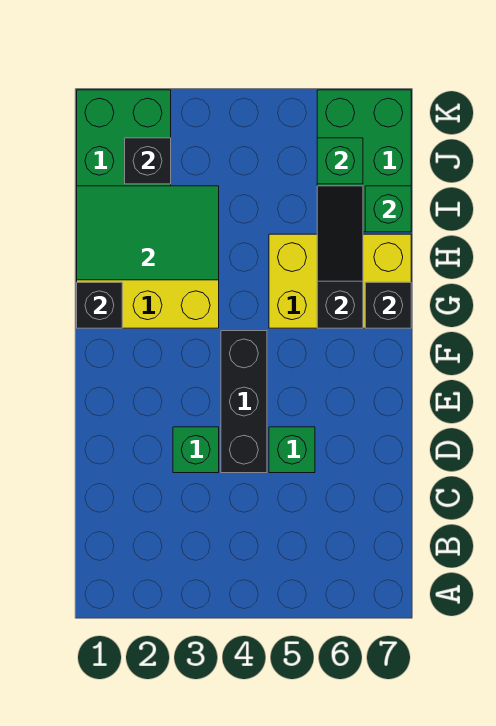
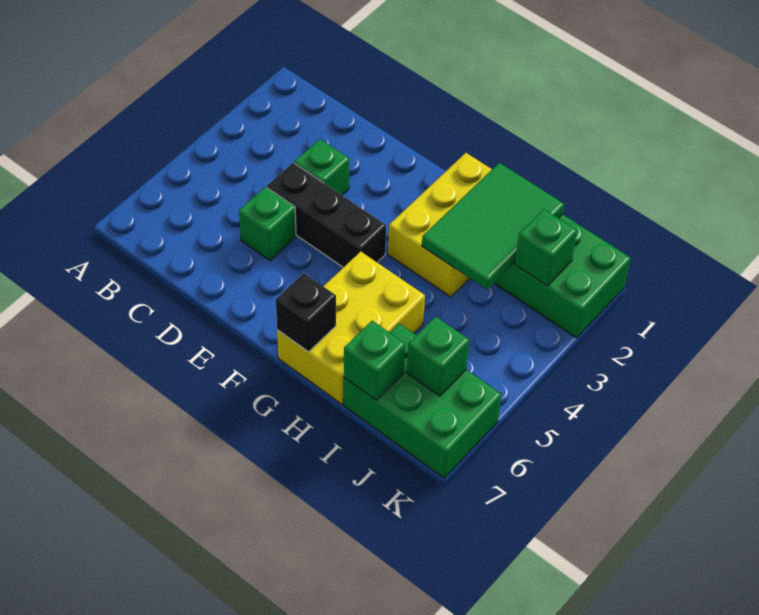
black 1x1 brick [77,282,122,328] -> none
black 1x3 slope [317,186,363,328] -> none
black 1x1 brick [125,138,171,184] -> green 1x1 brick [515,209,577,286]

